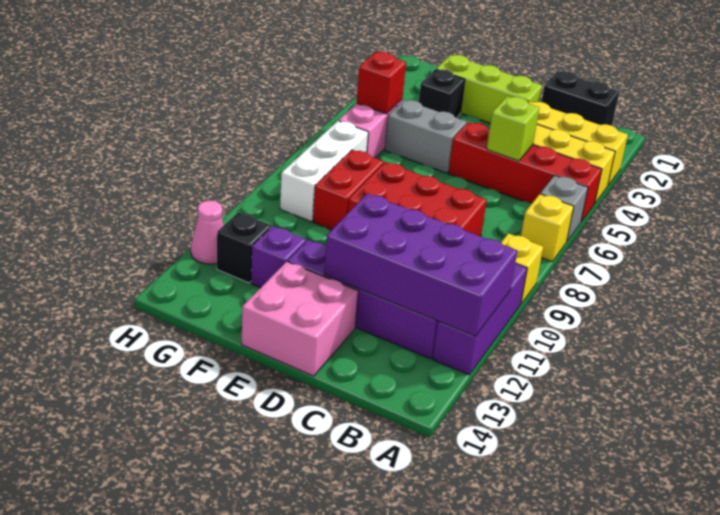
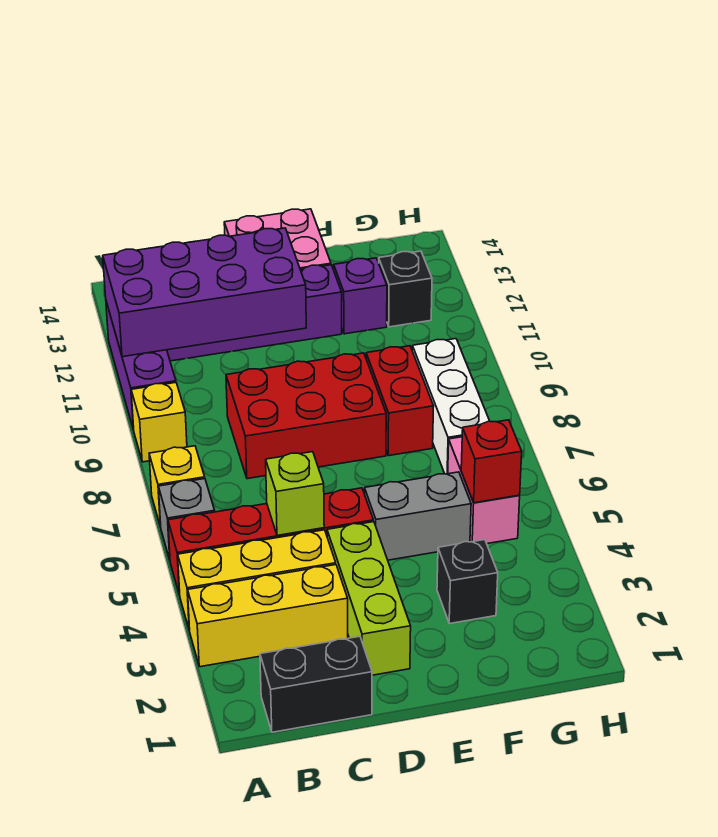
lime 1x3 brick [437,55,542,123] -> lime 1x3 brick turned to [327,522,411,675]
pink 1x1 cone [191,200,224,264] -> none

